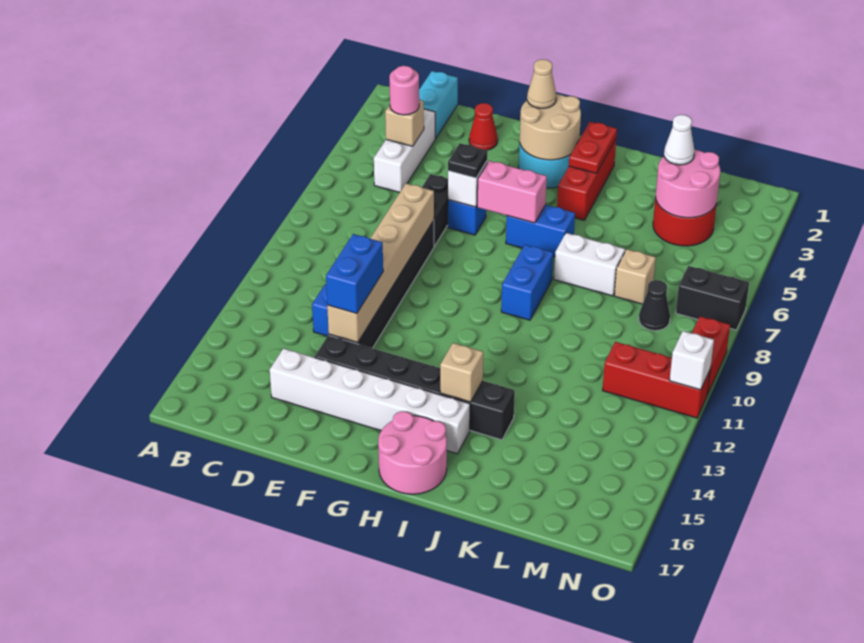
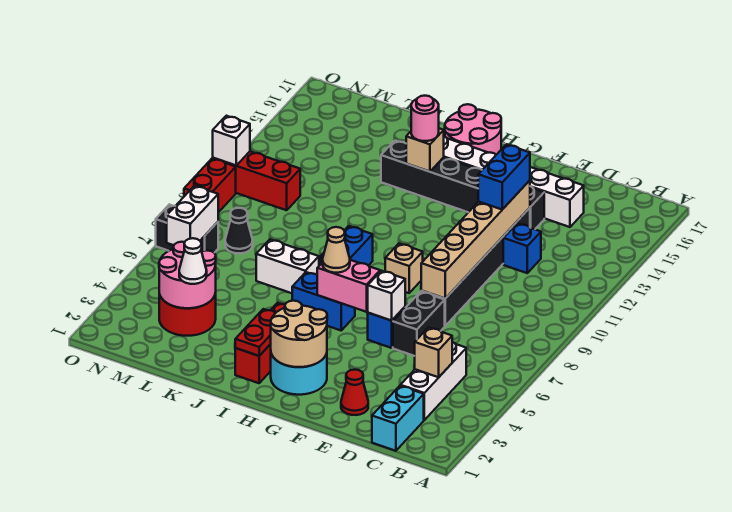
pink 1x1 round brick [390,66,419,115] -> pink 1x1 round brick moved to [411,96,439,141]
black 1x1 plate [448,143,488,178] -> none
tan 1x1 cone [527,59,557,108] -> tan 1x1 cone moved to [323,227,350,273]
tan 1x1 brick [614,249,656,304] -> tan 1x1 brick moved to [385,244,423,293]
none -> white 1x2 brick [167,186,218,245]

